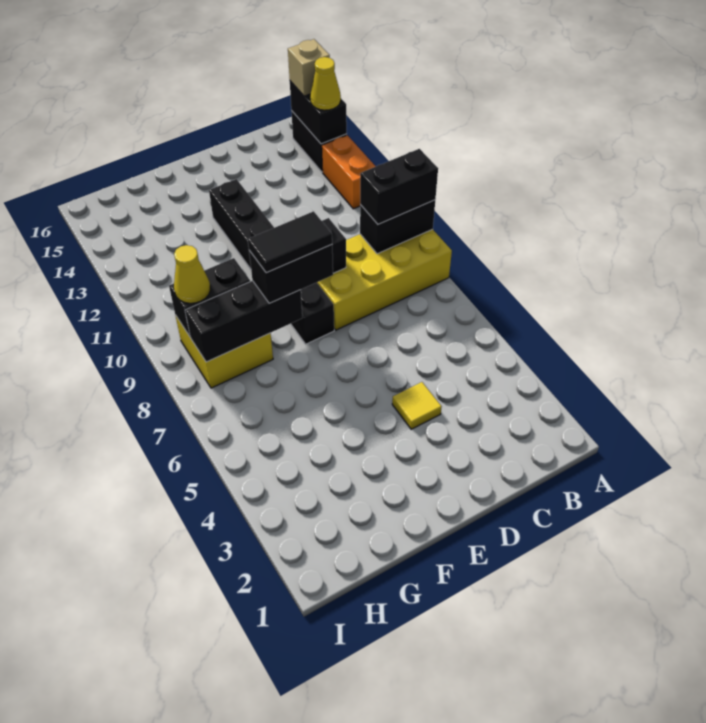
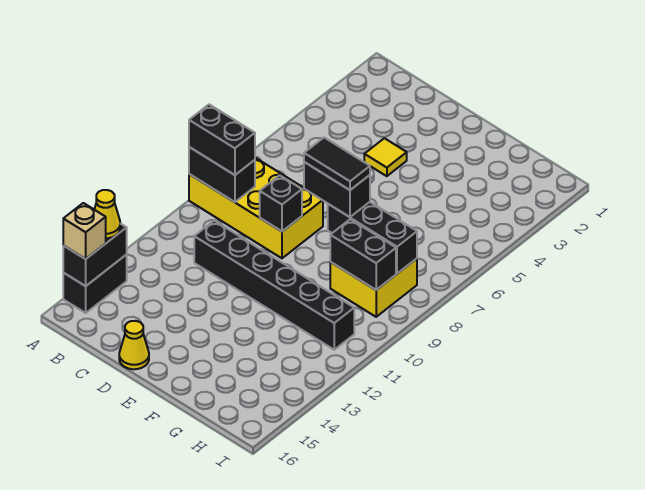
orange 1x2 brick [322,135,376,209] -> none
black 1x6 brick [209,179,334,344] -> black 1x6 brick turned to [194,221,354,350]
yellow 1x1 cone [174,245,210,303] -> yellow 1x1 cone moved to [119,321,149,369]

